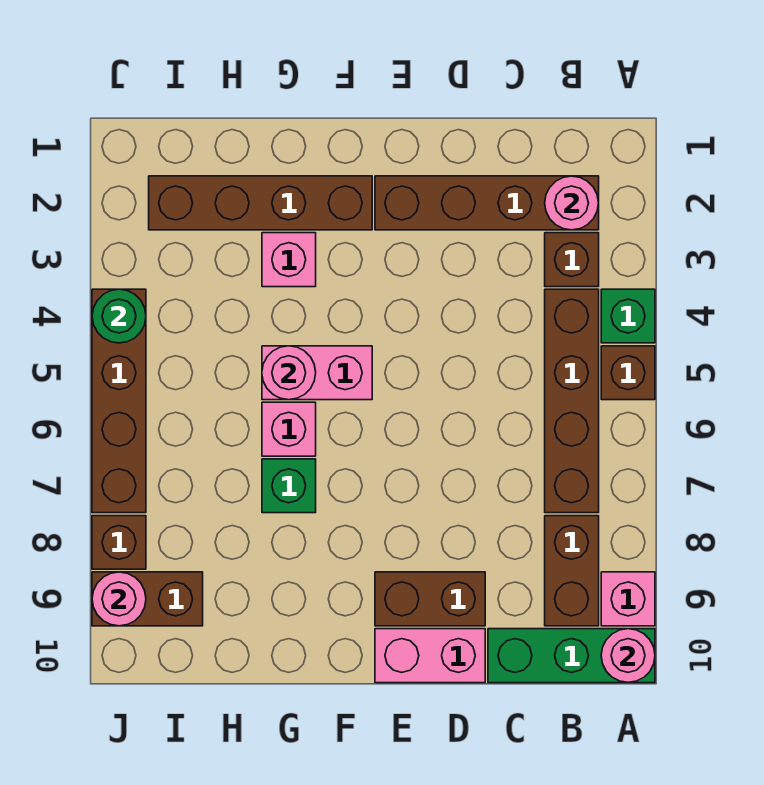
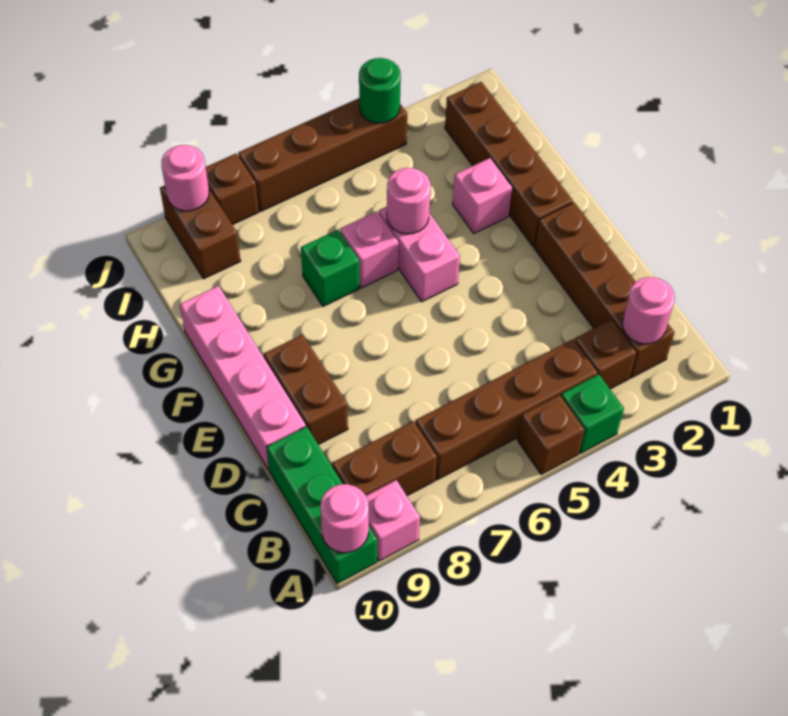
pink 1x2 brick [375,629,485,683] -> pink 1x4 brick [180,286,306,470]

